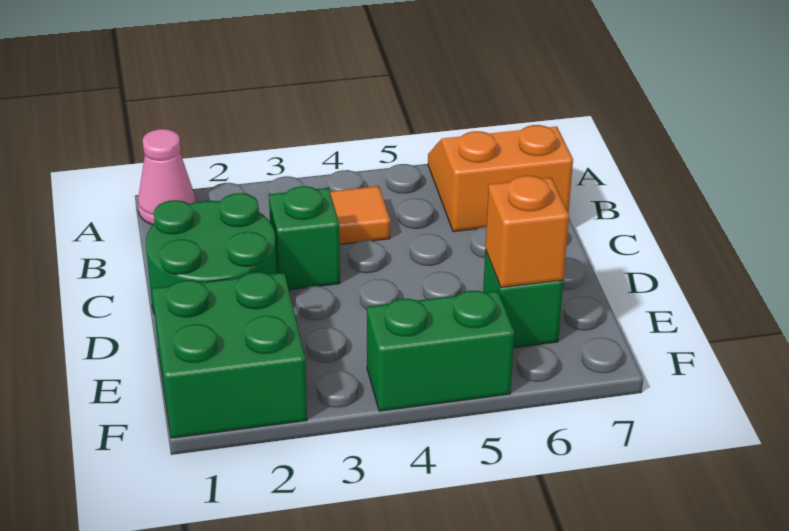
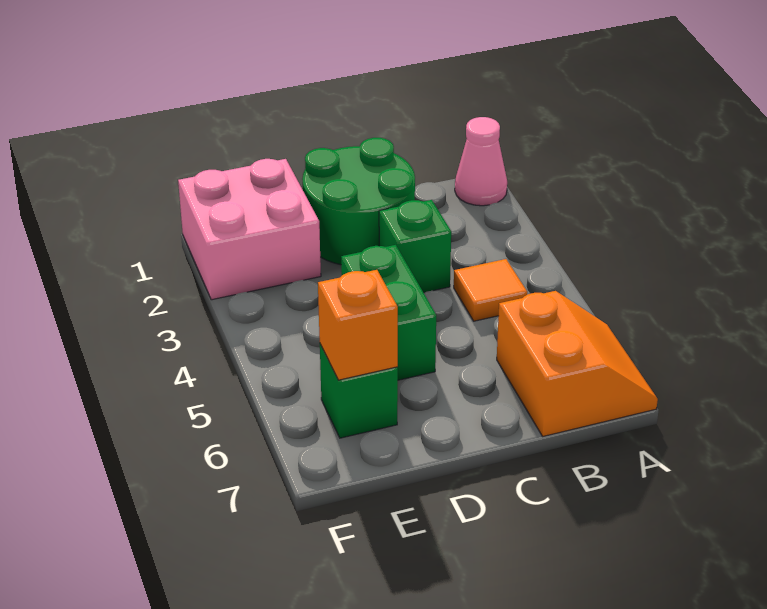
green 2x2 brick [152,272,307,438] -> pink 2x2 brick [178,159,321,300]
green 1x2 brick [367,291,514,411] -> green 1x2 brick moved to [341,245,436,380]

